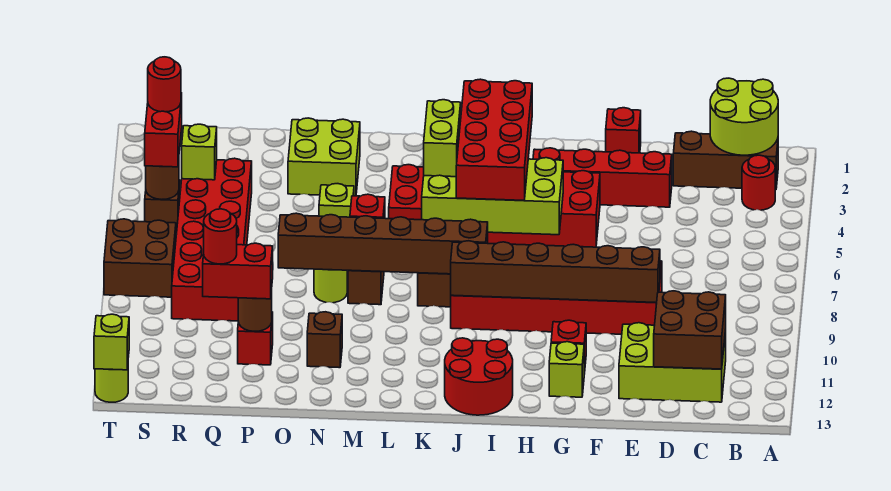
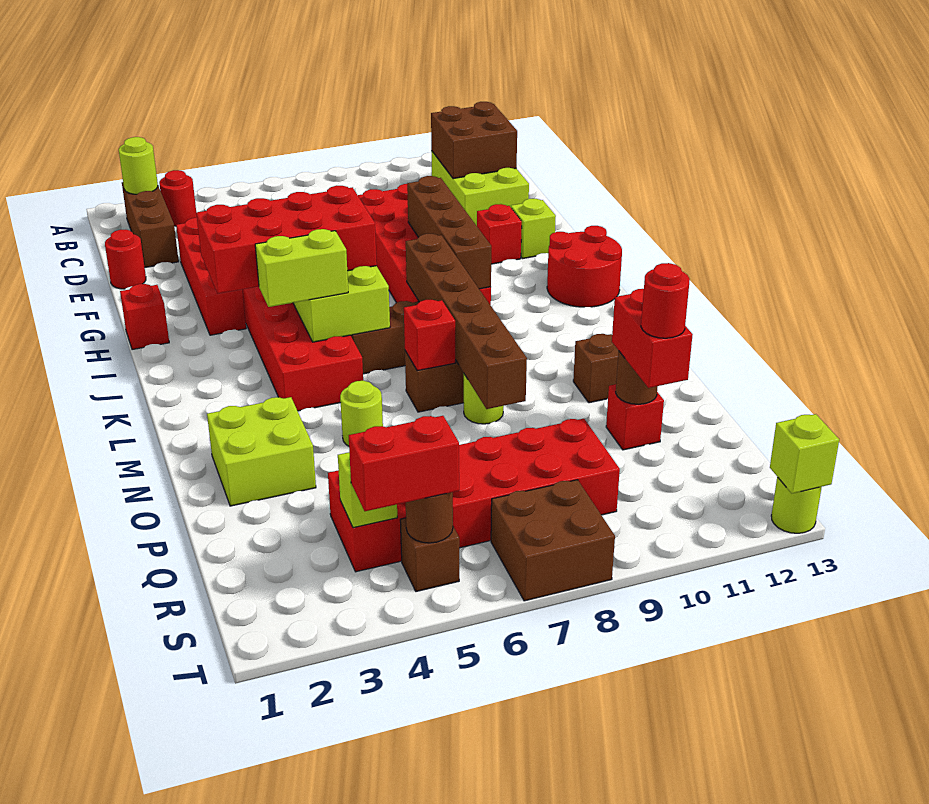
lime 2x2 round brick [710,78,778,155] -> lime 1x1 round brick [119,137,158,194]
brown 1x6 brick [451,241,660,303] -> brown 1x4 brick [407,176,491,289]
red 1x1 brick [606,108,641,153] -> red 1x1 brick moved to [120,284,169,350]
lime 1x1 brick [319,184,354,217] -> lime 1x1 round brick [340,381,383,446]
red 1x1 round brick [148,57,181,112] -> red 1x1 round brick moved to [105,230,146,289]

